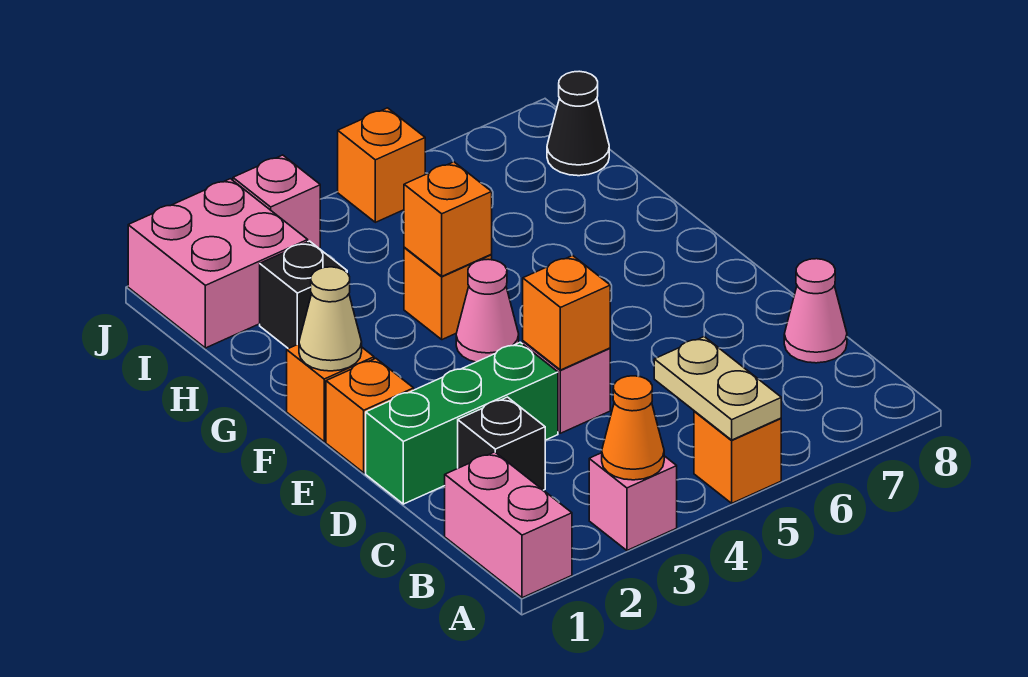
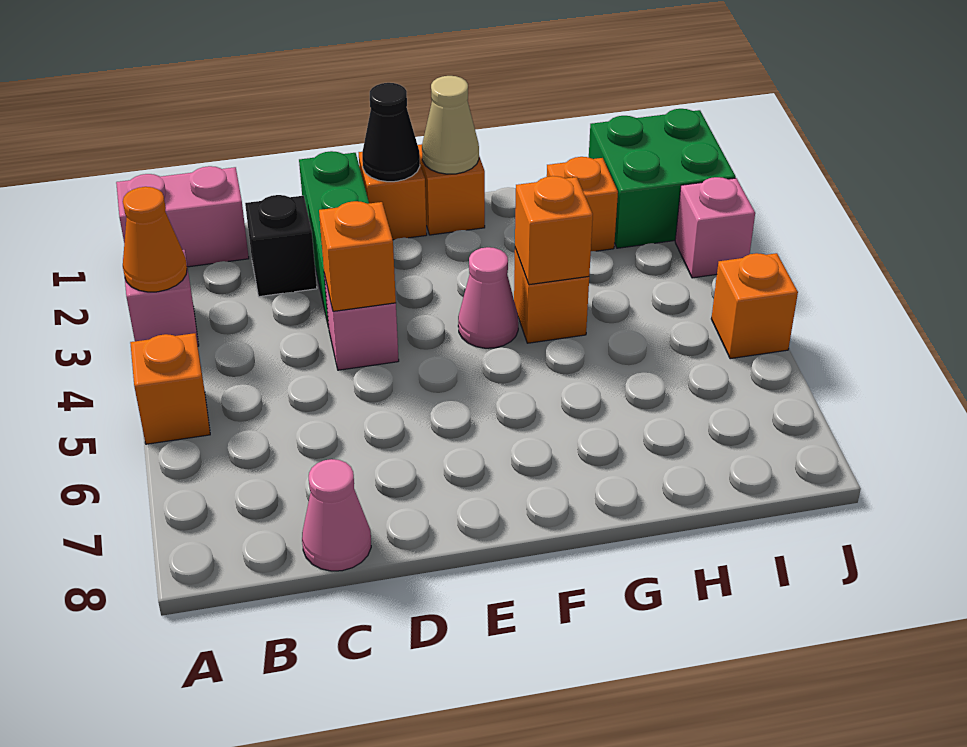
tan 1x2 plate [654,337,781,440] -> none
black 1x1 brick [260,241,347,349] -> orange 1x1 brick [547,157,618,251]
pink 2x2 brick [128,179,308,348] -> green 2x2 brick [589,109,736,248]
black 1x1 cone [547,71,609,176] -> black 1x1 cone moved to [362,83,420,182]

